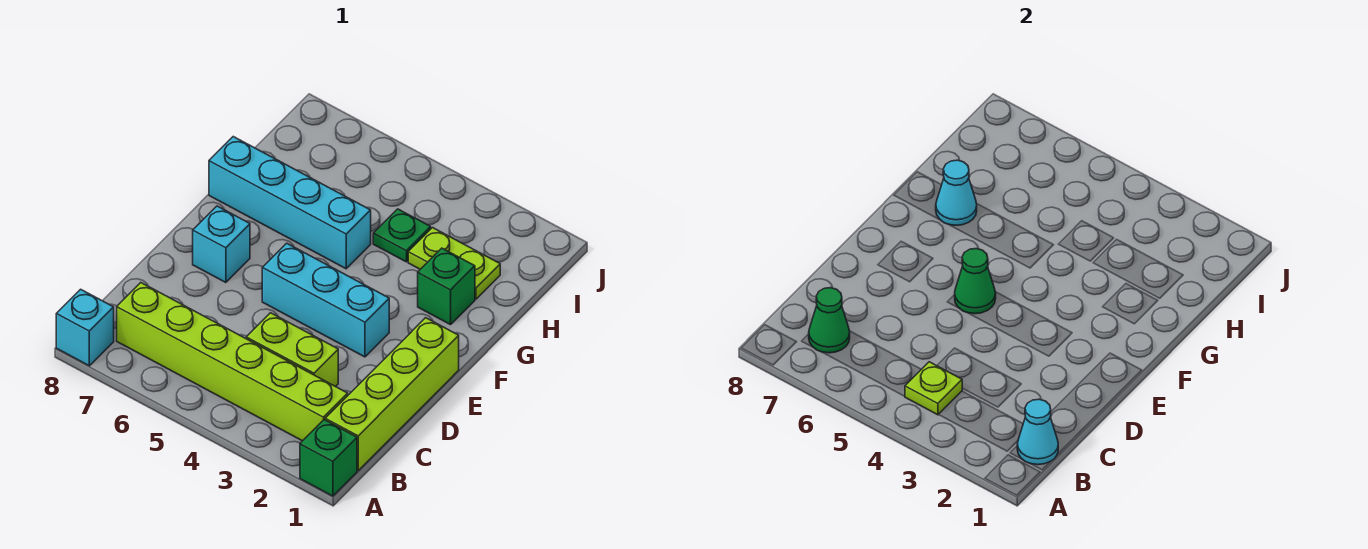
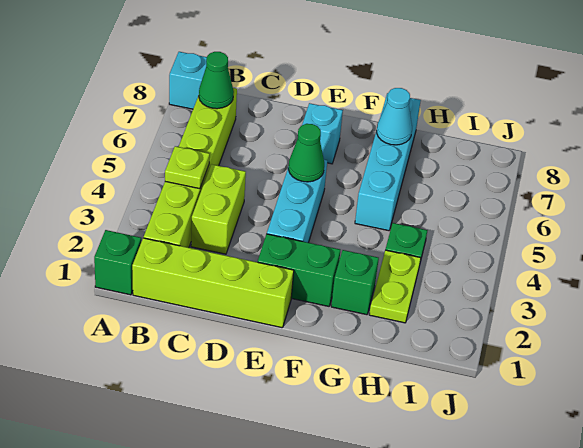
cyan 1x1 cone [1017,399,1058,465] -> none
none -> green 1x2 brick [258,234,340,306]

